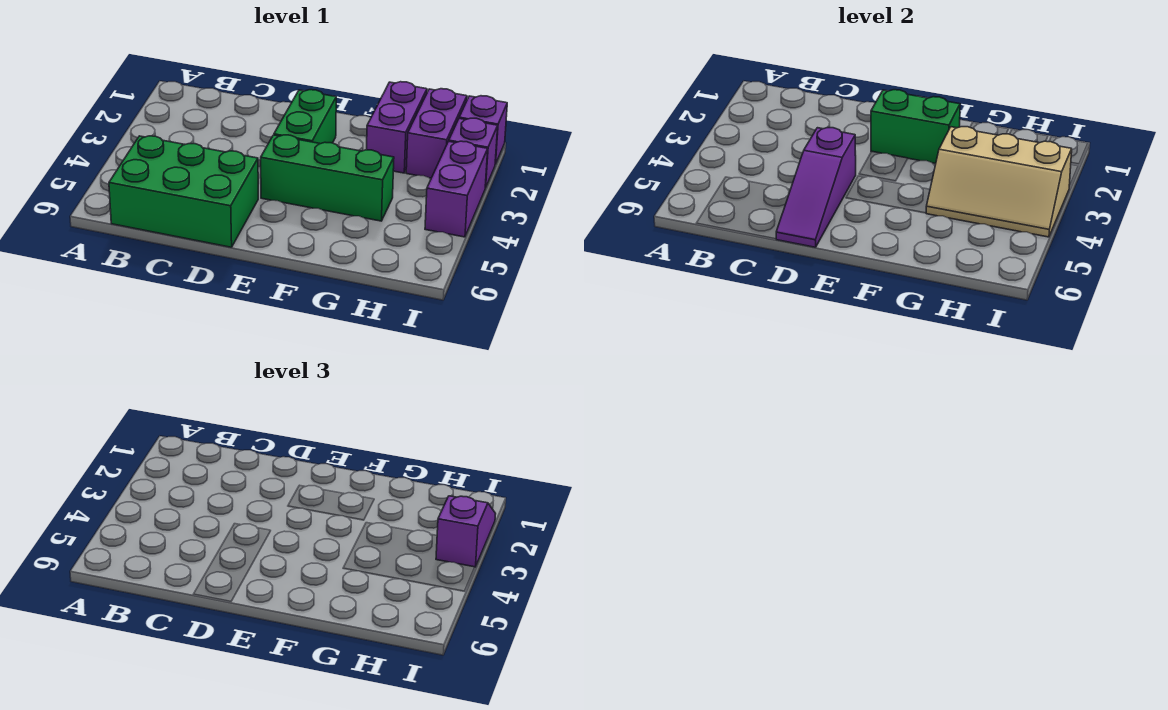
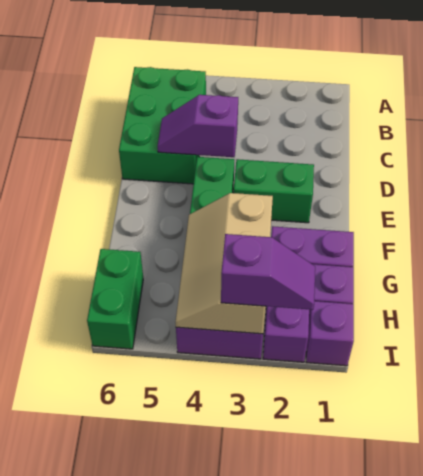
purple 1x3 slope [776,128,856,247] -> purple 1x2 slope [158,95,238,157]
green 1x2 brick [871,90,960,163] -> green 1x2 brick moved to [87,249,143,349]

